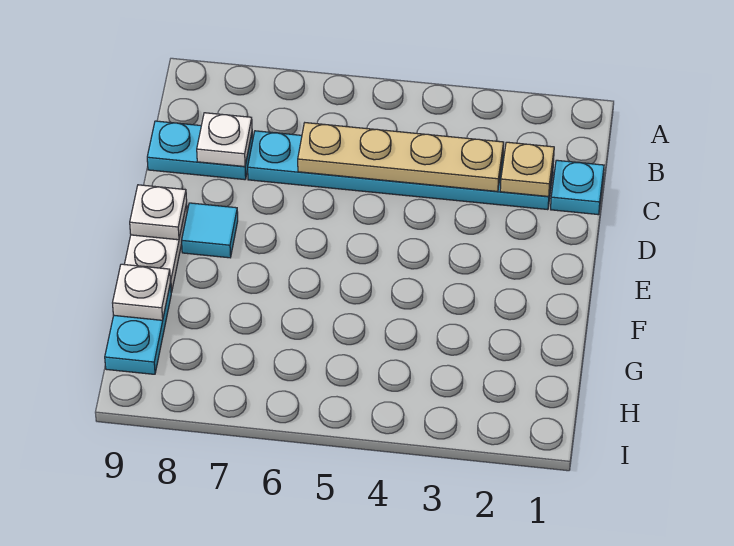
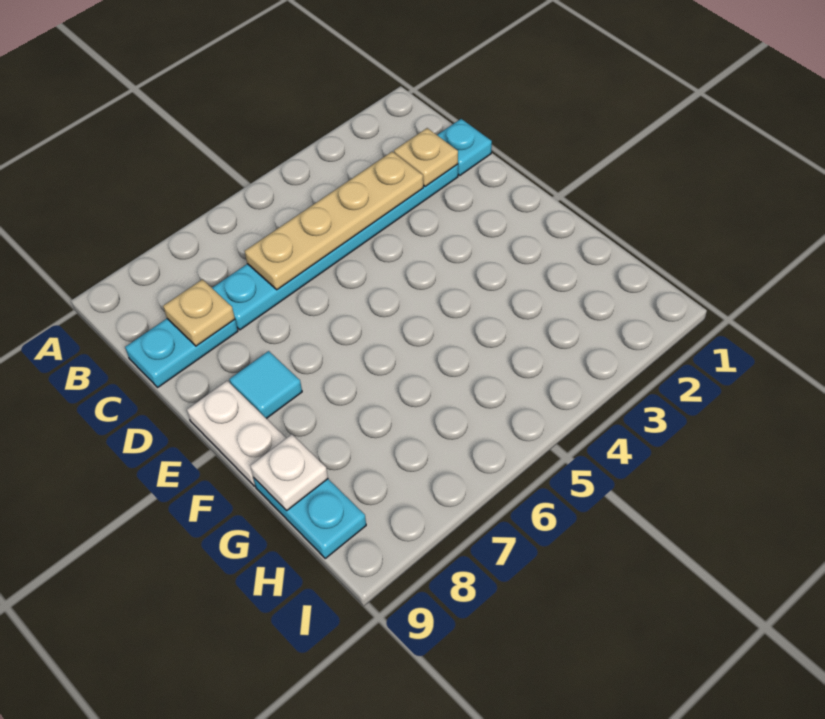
white 1x1 plate [197,113,252,167] -> tan 1x1 plate [163,279,235,346]
white 1x1 plate [130,185,187,240] -> none

